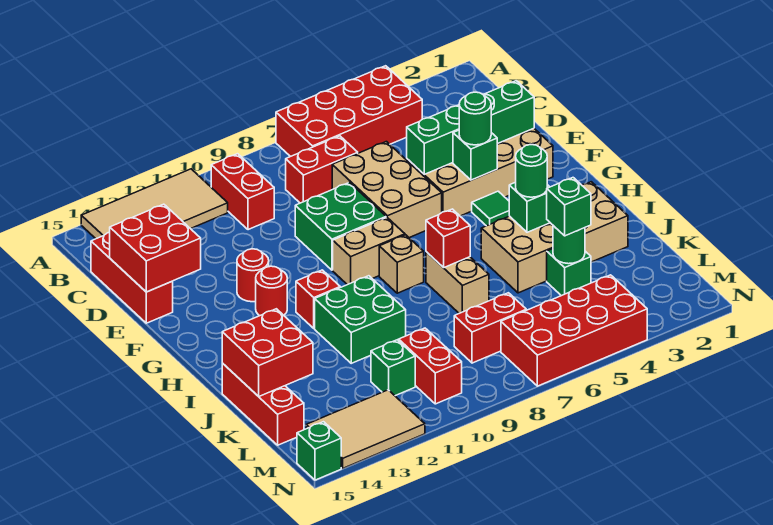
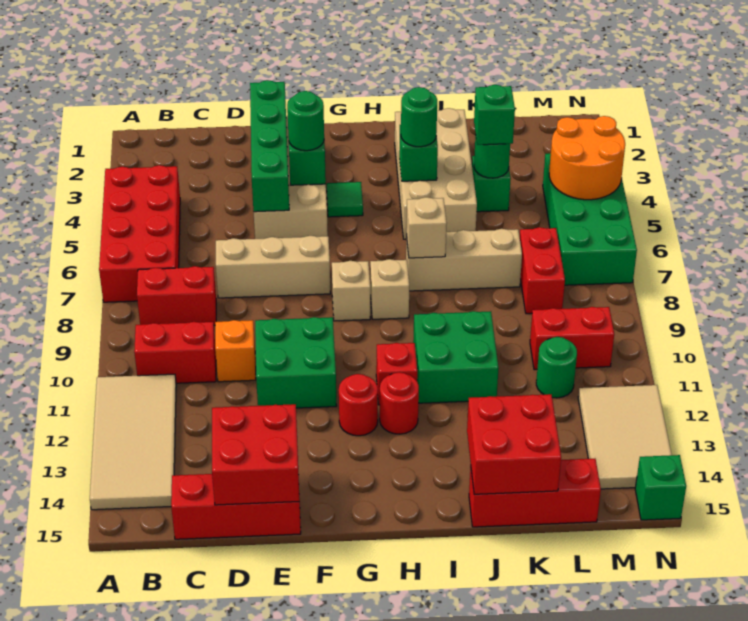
red 1x2 brick [286,136,358,203] -> red 1x2 brick turned to [137,266,216,325]
tan 2x3 brick [332,142,442,238] -> tan 1x3 brick [216,236,330,298]
none -> orange 1x1 brick [215,320,256,382]
green 2x2 brick [295,183,386,270] -> green 2x2 brick moved to [255,317,337,408]
red 1x1 round brick [237,249,269,302] -> red 1x1 round brick moved to [380,372,419,434]
tan 1x2 brick [333,217,405,285] -> tan 1x1 brick [332,261,370,321]
tan 1x2 brick [426,252,489,313] -> tan 1x3 brick [406,229,522,291]
red 1x1 brick [426,209,470,268] -> tan 1x1 brick [406,197,447,258]
green 1x1 brick [371,340,415,396] -> green 1x1 round brick [536,337,577,398]
red 2x4 brick [501,275,647,386] -> green 2x4 brick [543,153,637,285]
none -> orange 2x2 round brick [549,116,625,200]

